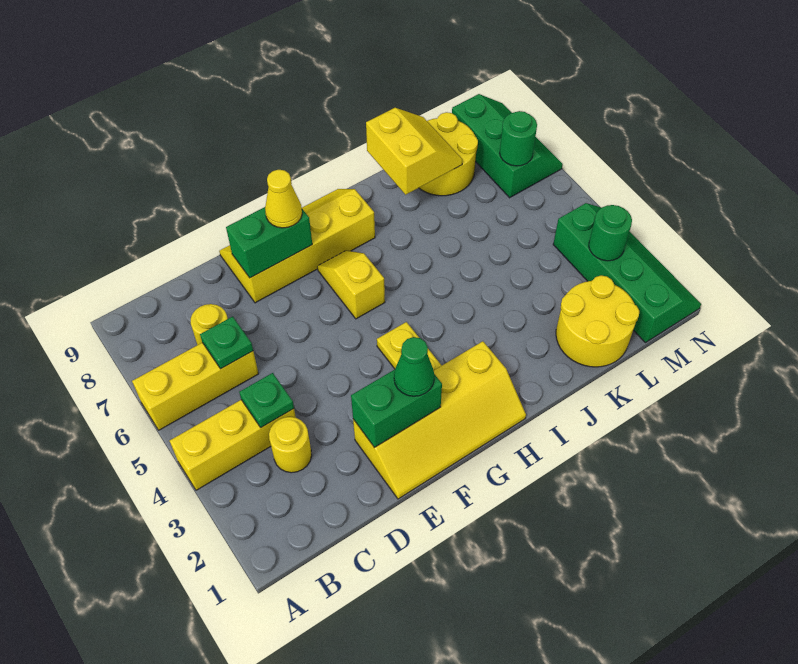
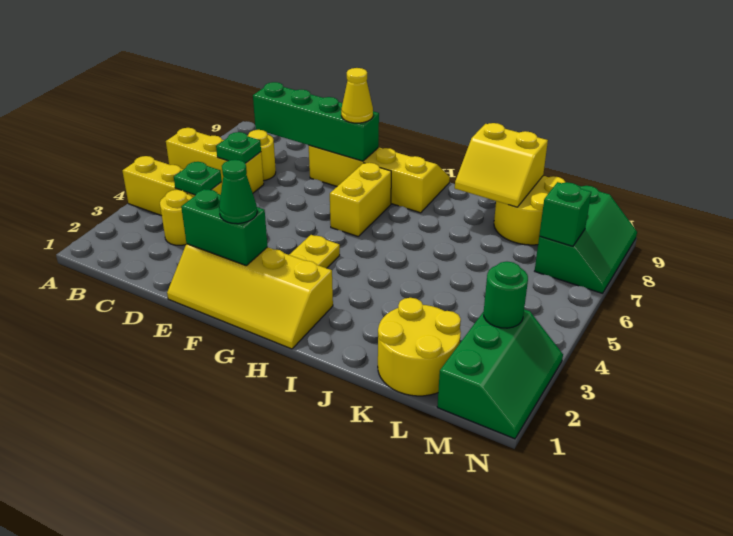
green 1x2 brick [226,207,312,278] -> green 1x4 brick [253,82,379,161]
yellow 1x2 slope [317,250,385,319] -> yellow 1x2 brick [330,163,391,237]
yellow 2x2 slope [366,108,463,195] -> yellow 2x2 slope turned to [455,123,548,207]
green 2x4 slope [553,203,701,343] -> green 2x3 slope [437,309,563,439]
green 1x1 round brick [500,111,537,166] -> green 1x1 brick [539,182,591,246]

